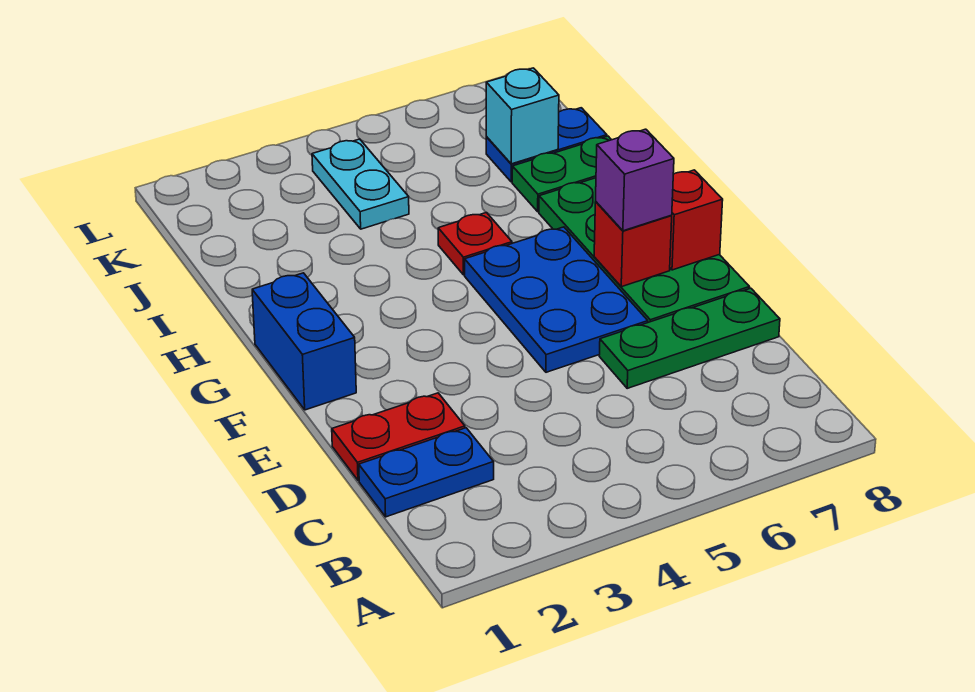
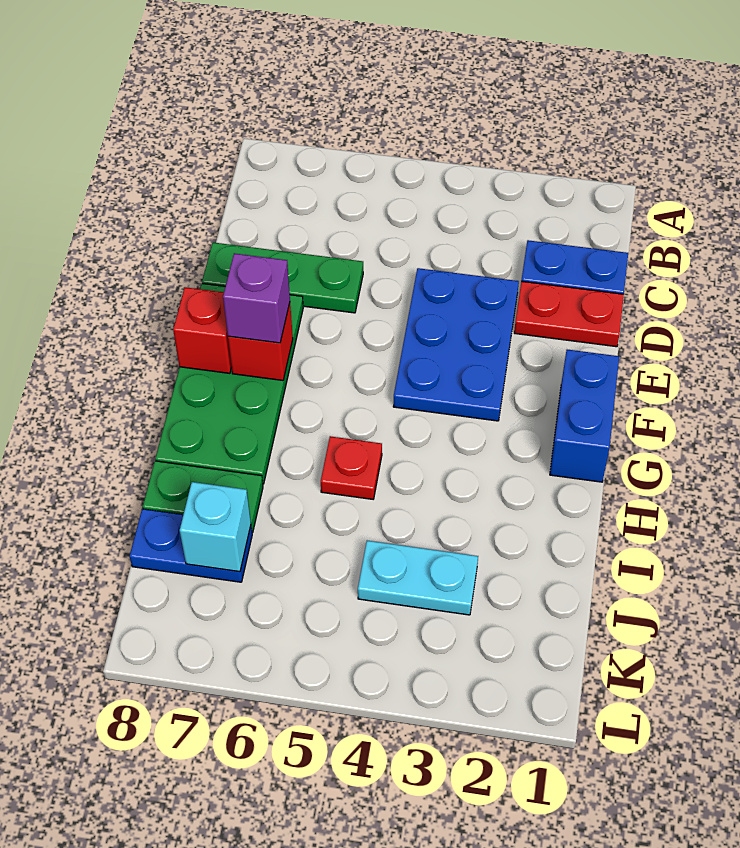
blue 2x3 plate [465,227,648,372] -> blue 2x3 plate moved to [393,268,519,421]
cyan 1x2 plate [312,139,409,229] -> cyan 1x2 plate turned to [358,541,478,615]

